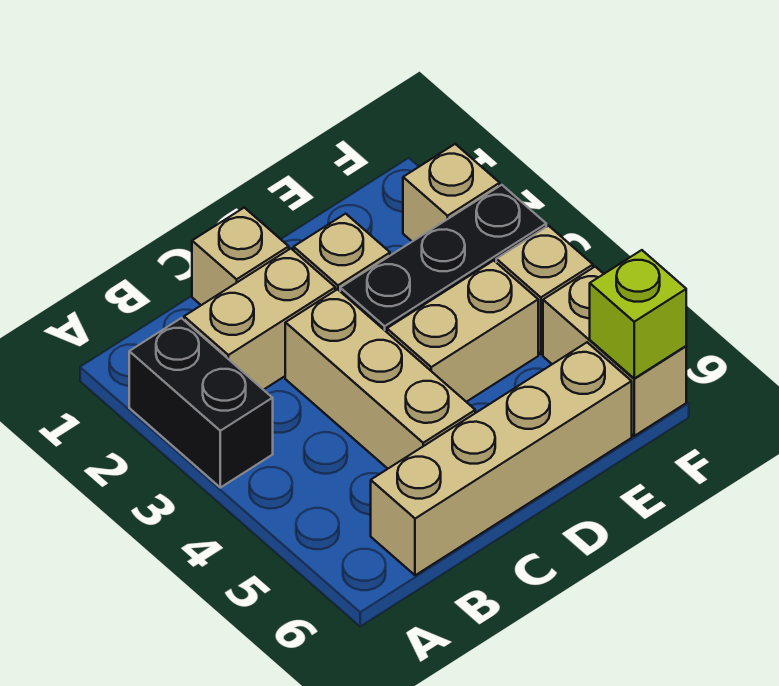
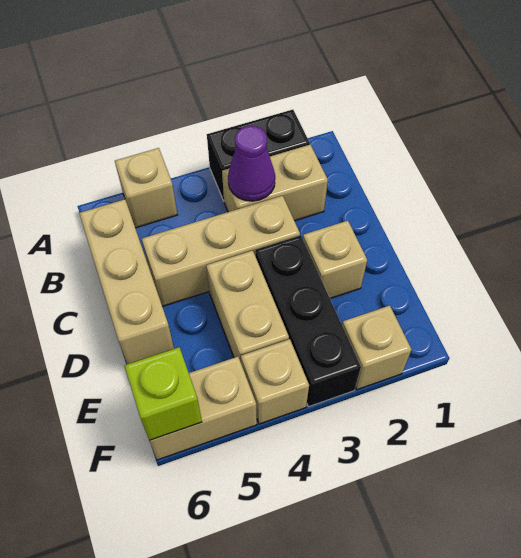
tan 1x2 brick [184,249,335,390] -> tan 1x2 brick turned to [222,145,328,221]
none -> purple 1x1 cone [228,126,275,201]
tan 1x4 brick [371,342,632,575] -> tan 1x3 brick [79,199,174,364]
tan 1x1 brick [192,208,289,305] -> tan 1x1 brick moved to [115,148,177,228]

